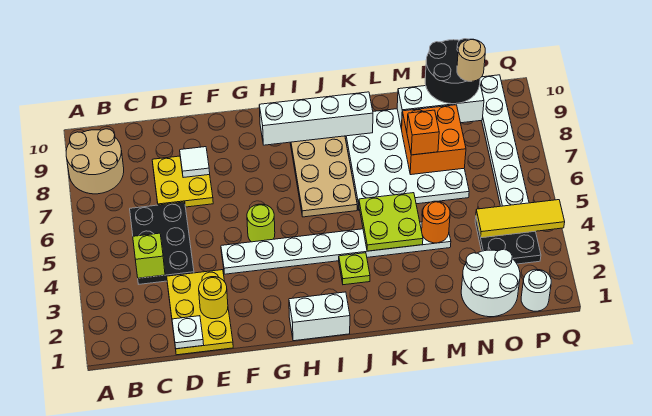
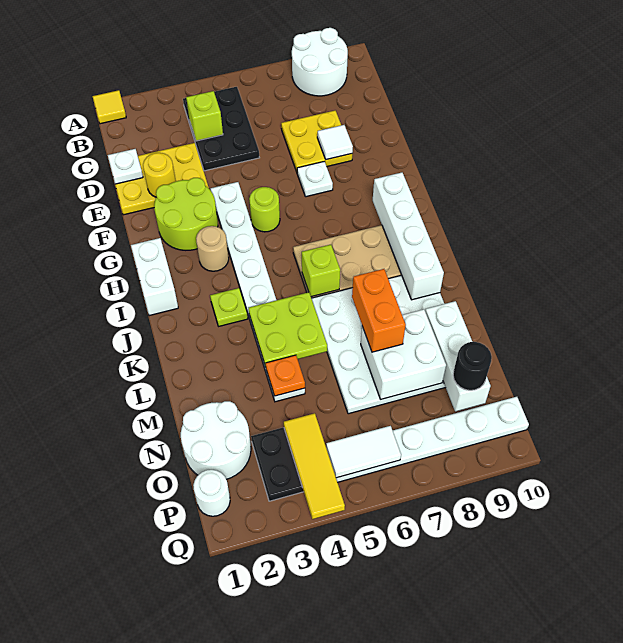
none -> yellow 1x1 tile [93,90,126,124]
tan 2x2 round brick [66,129,124,194] -> white 2x2 round brick [292,28,348,96]
black 2x3 plate [130,202,194,284] -> black 2x3 plate turned to [183,87,259,171]
none -> lime 2x2 round brick [154,178,218,250]
none -> white 1x1 plate [297,162,333,197]
none -> lime 1x1 brick [302,245,340,297]
orange 1x1 round brick [422,201,450,243] -> orange 1x1 plate [266,355,305,396]
orange 2x2 brick [402,105,466,175] -> white 2x2 brick [361,309,446,400]
orange 1x1 brick [407,110,439,155] -> orange 1x2 brick [352,269,406,352]
black 2x2 round brick [425,39,480,104] -> black 1x1 round brick [453,342,492,390]
tan 1x1 round brick [457,39,485,81] -> tan 1x1 round brick moved to [196,226,229,271]
none -> white 1x2 tile [326,426,401,478]

